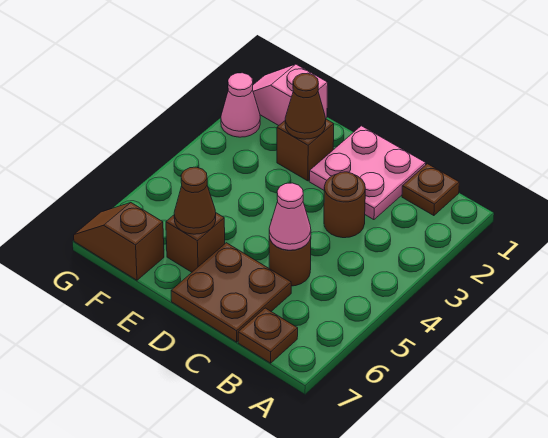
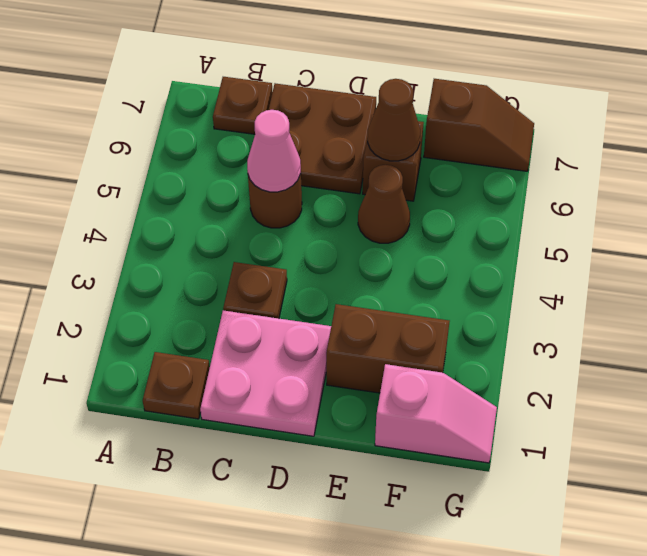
brown 1x1 round brick [324,172,365,238] -> brown 1x1 plate [223,262,287,318]
brown 1x1 brick [277,119,334,181] -> brown 1x2 brick [326,304,449,393]
brown 1x1 cone [285,73,326,139] -> brown 1x1 cone moved to [358,165,410,243]
pink 1x1 cone [221,73,260,137] -> none

